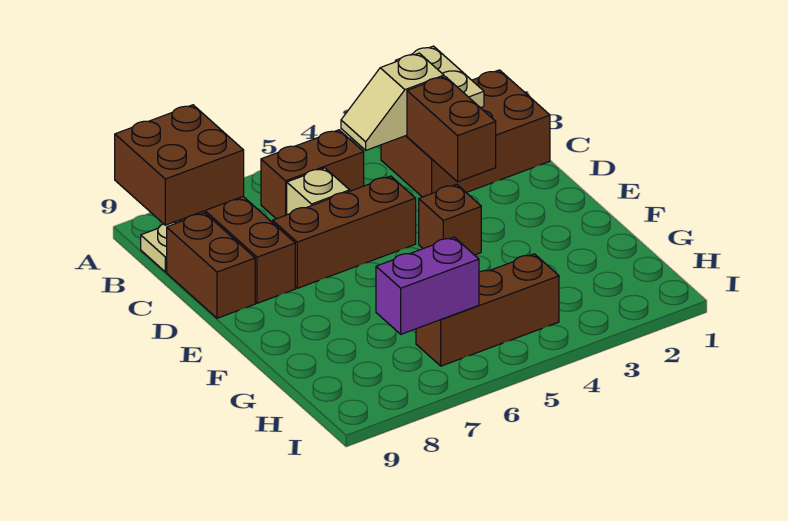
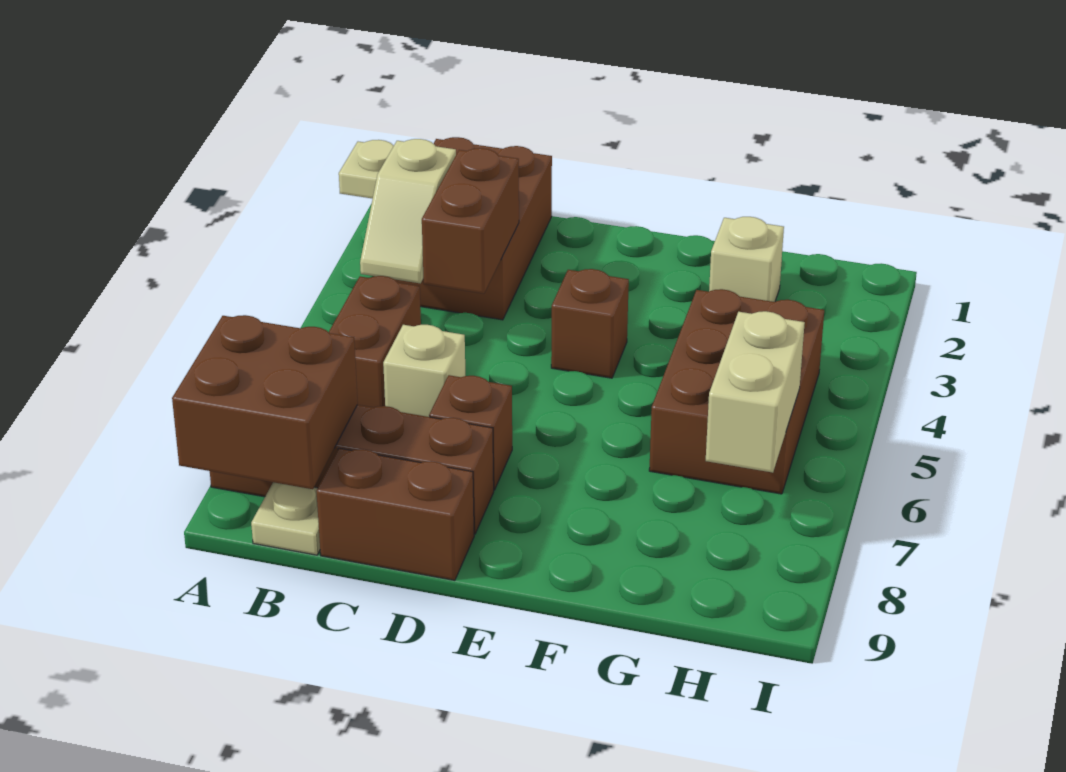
brown 1x2 brick [407,77,496,182] -> brown 1x2 brick turned to [422,148,519,294]
brown 1x3 brick [273,176,416,288] -> brown 1x1 brick [429,375,512,490]
none -> tan 1x1 brick [709,217,784,302]
brown 1x3 brick [416,254,559,366] -> brown 2x3 brick [649,289,824,494]
purple 1x2 brick [376,237,479,334] -> tan 1x2 brick [706,311,805,473]

